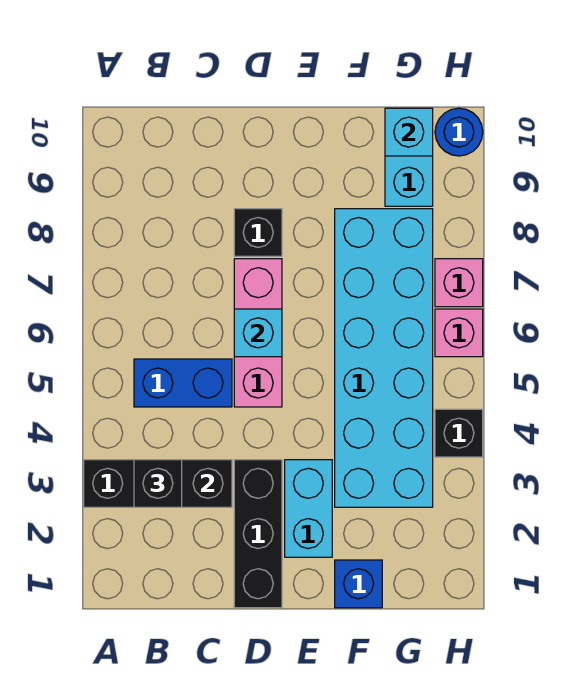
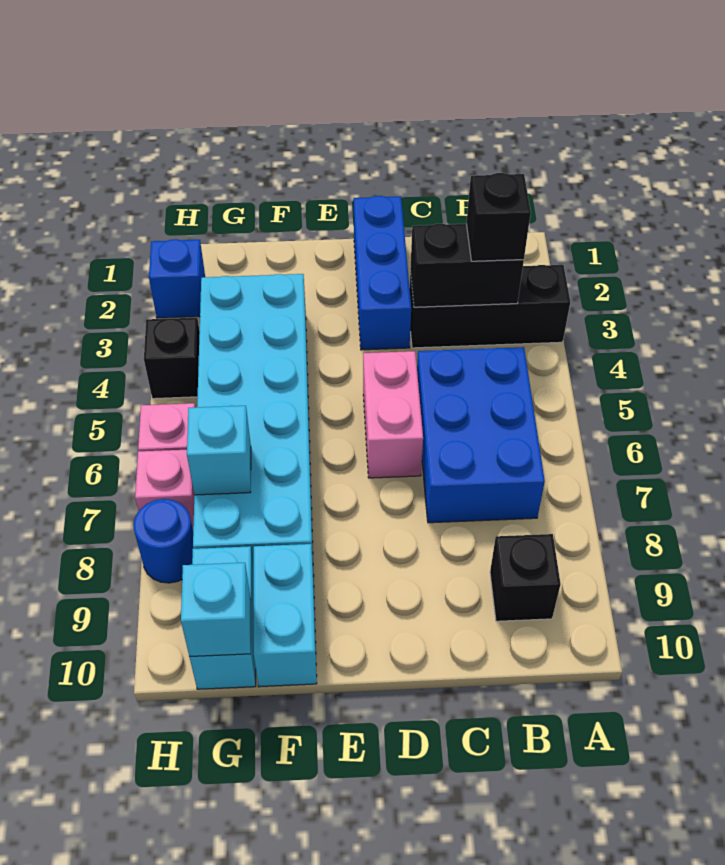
blue 1x2 brick [134,359,232,407] -> blue 2x3 brick [417,347,545,523]
black 1x3 brick [234,460,282,608] -> blue 1x3 brick [354,196,411,350]
pink 1x3 brick [234,259,282,407] -> pink 1x2 brick [363,351,423,478]
cyan 1x1 brick [234,309,282,357] -> cyan 1x1 brick moved to [187,406,251,495]
black 1x1 brick [234,209,282,256] -> black 1x1 brick moved to [490,534,561,621]
cyan 1x2 brick [285,460,332,557] -> cyan 1x2 brick moved to [254,544,317,687]
blue 1x1 brick [335,560,382,608] -> blue 1x1 brick moved to [149,239,205,318]
blue 1x1 round brick [435,108,483,156] -> blue 1x1 round brick moved to [133,499,193,583]

